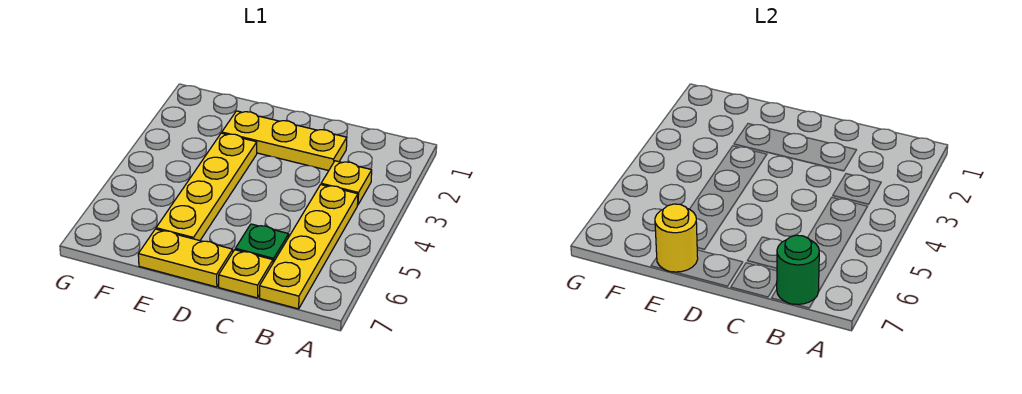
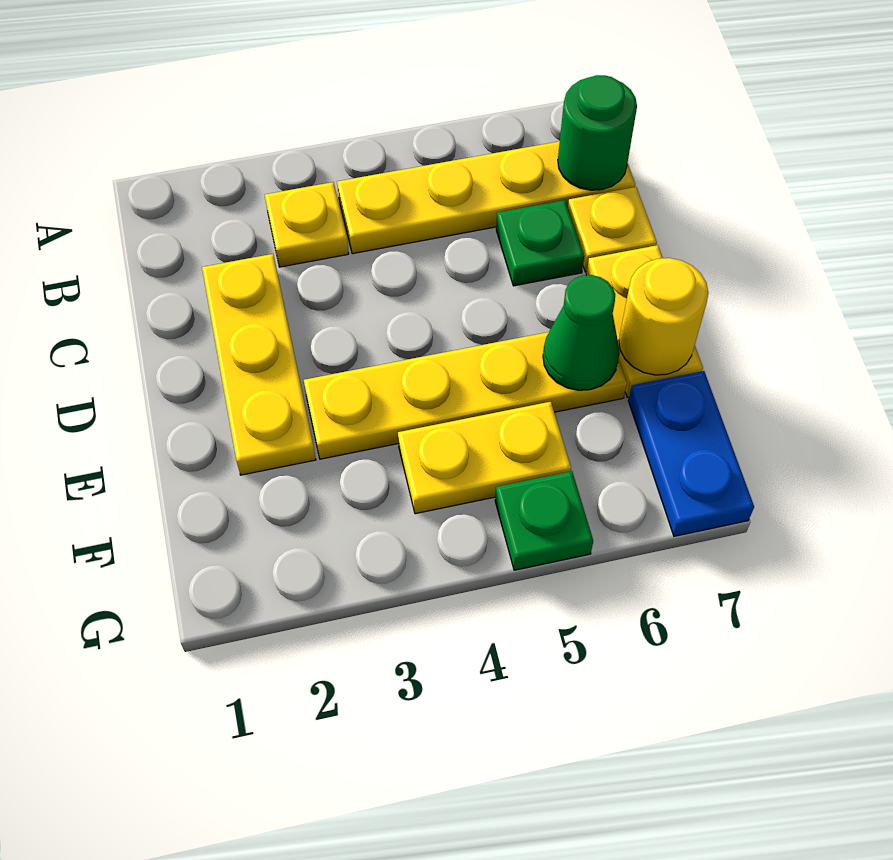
none -> green 1x1 cone [543,275,620,390]
none -> yellow 1x2 plate [398,402,571,514]
none -> blue 1x2 plate [628,371,754,536]
none -> green 1x1 plate [495,471,593,570]

